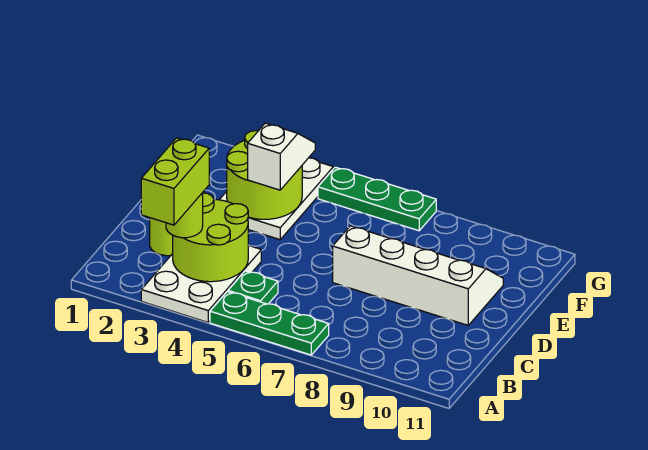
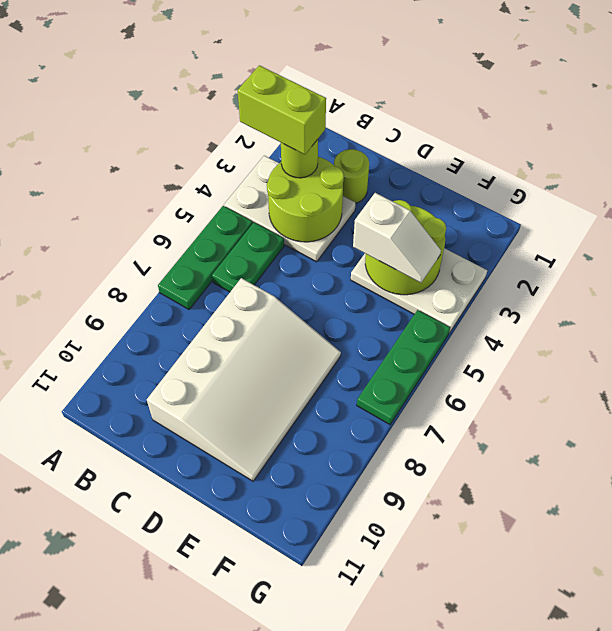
green 1x1 plate [228,271,278,304] -> green 1x2 plate [212,222,284,292]
white 2x4 slope [333,226,503,325] -> white 3x4 slope [147,278,341,481]

